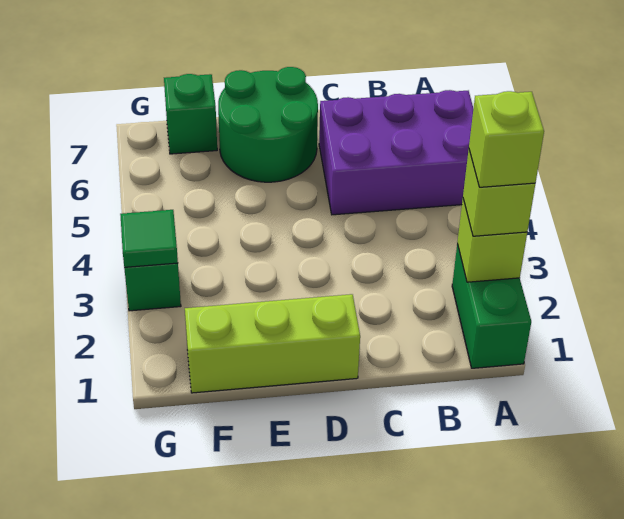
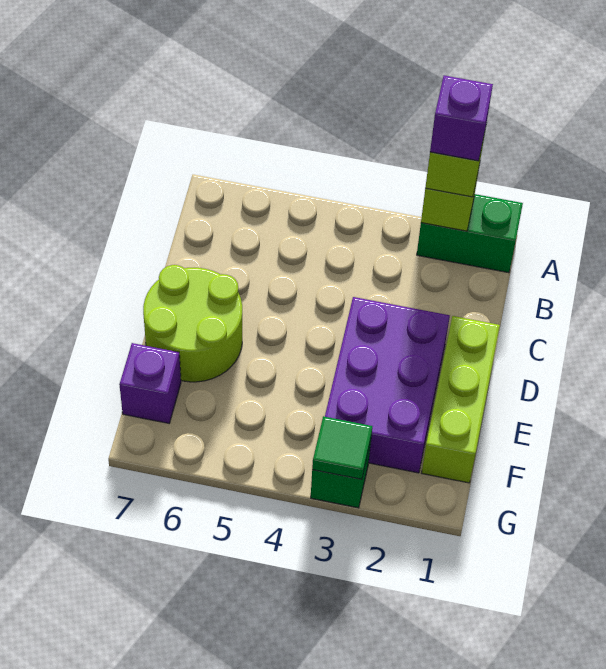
lime 1x1 brick [469,91,544,187] -> purple 1x1 brick [430,75,493,161]
purple 2x3 brick [319,90,473,215] -> purple 2x3 brick moved to [325,297,450,473]
green 2x2 round brick [218,67,318,182] -> lime 2x2 round brick [143,265,242,382]
green 1x1 brick [164,74,217,154] -> purple 1x1 brick [119,343,181,423]

